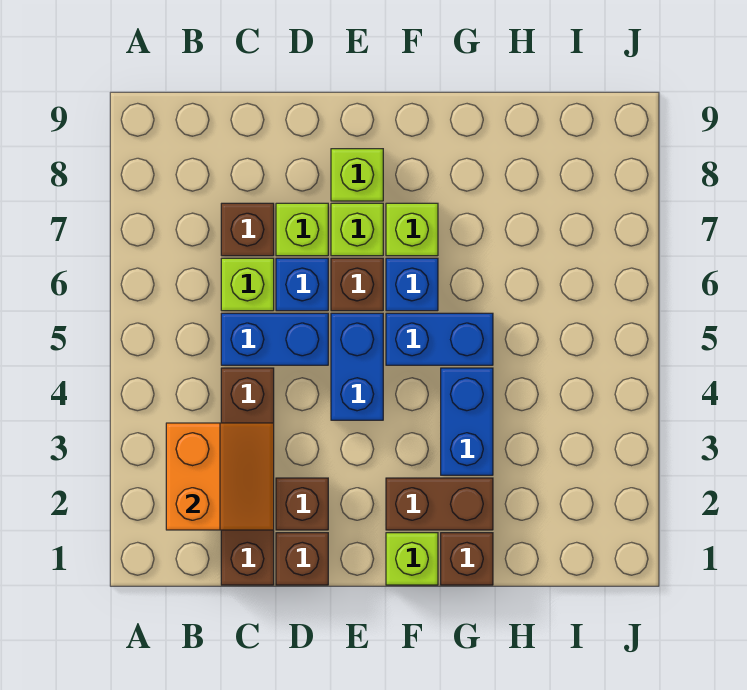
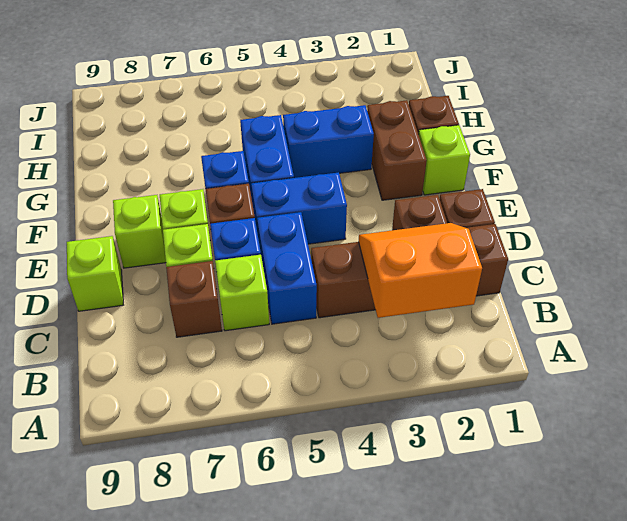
lime 1x1 brick [386,203,438,256] -> lime 1x1 brick moved to [67,236,123,311]

